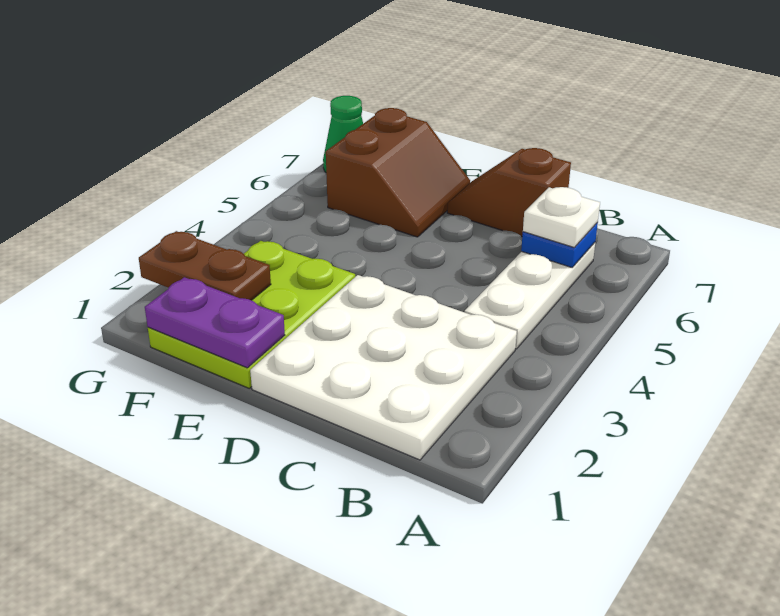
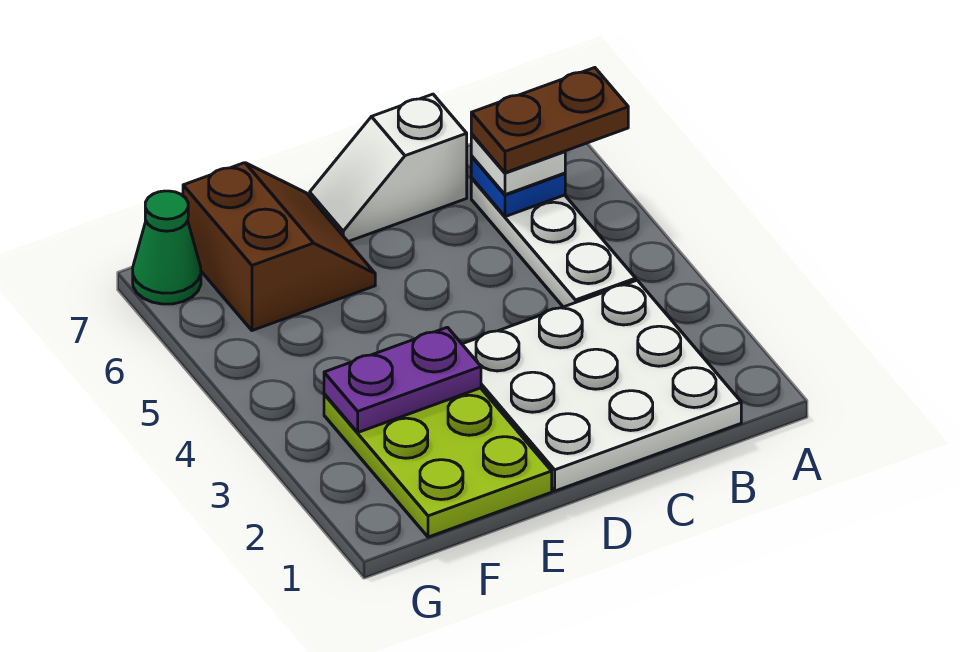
brown 1x2 slope [447,148,571,237] -> white 1x2 slope [310,94,467,241]
purple 1x2 plate [145,277,285,368] -> purple 1x2 plate moved to [324,327,481,432]
brown 1x2 plate [139,231,271,300] -> brown 1x2 plate moved to [471,68,628,173]

